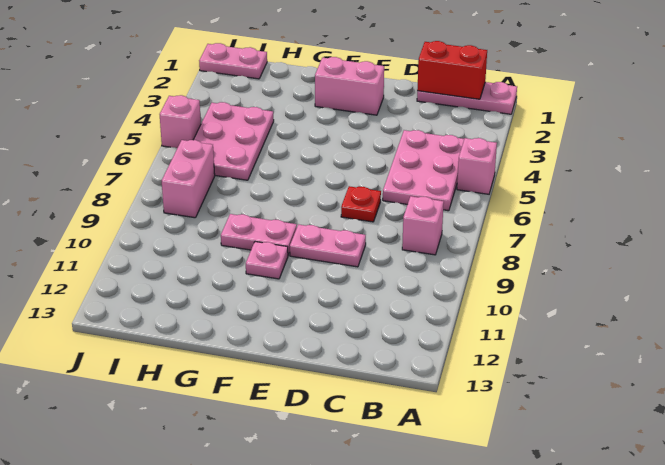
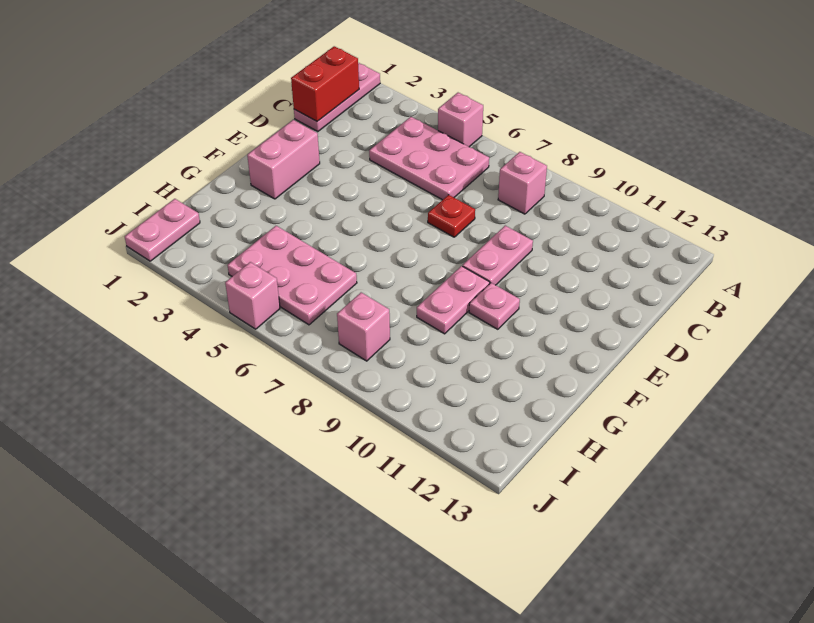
pink 1x2 brick [162,140,215,218] -> pink 1x1 brick [337,293,390,361]

